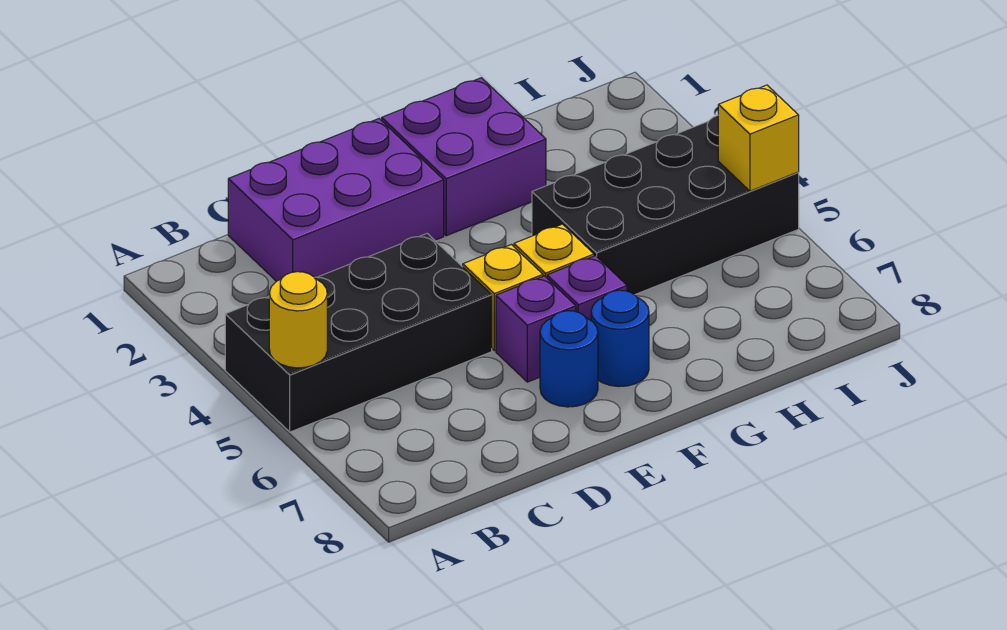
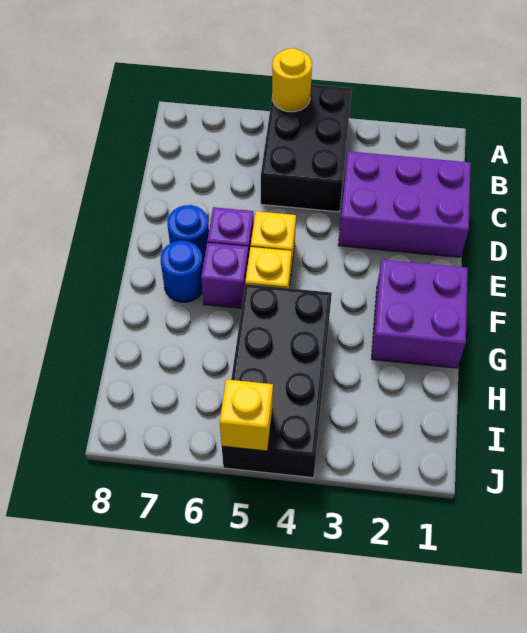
black 2x4 brick [225,234,492,432] -> black 2x3 brick [261,84,352,212]
purple 2x3 brick [228,119,444,281] -> purple 2x3 brick turned to [338,151,471,257]

